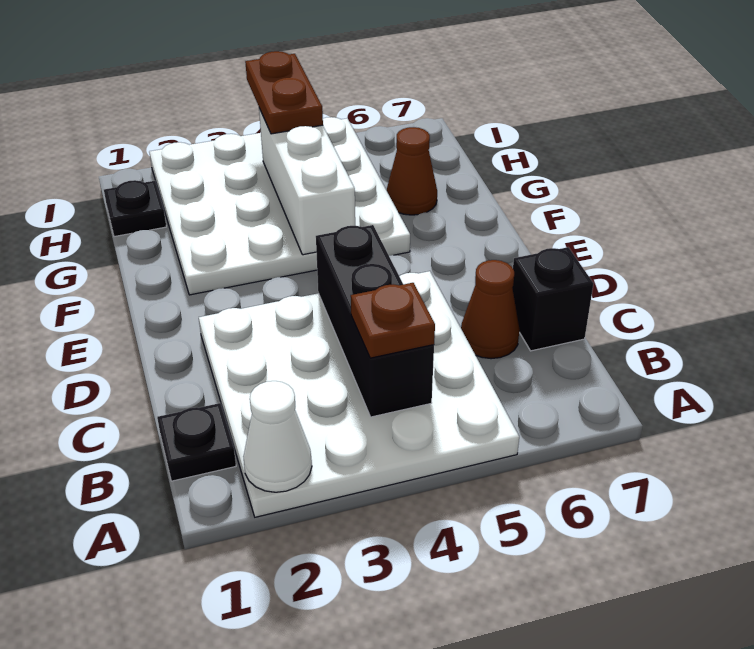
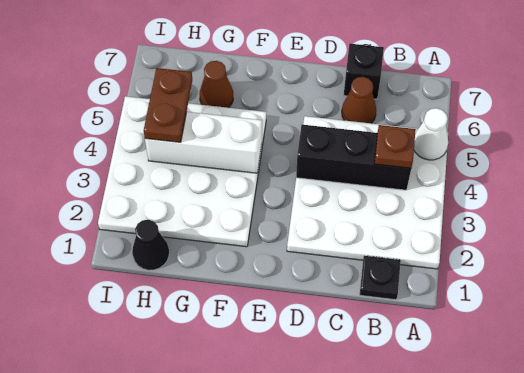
white 1x1 cone [243,381,312,492] -> white 1x1 cone moved to [414,108,448,160]
black 1x1 plate [104,180,166,237] -> black 1x1 cone [132,220,169,270]
brown 1x2 plate [245,51,323,134] -> brown 1x2 plate turned to [144,68,192,142]

